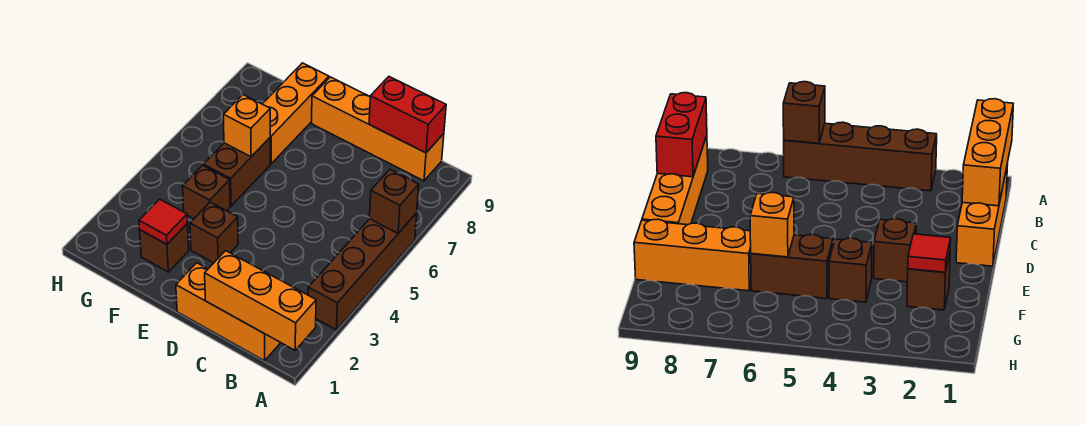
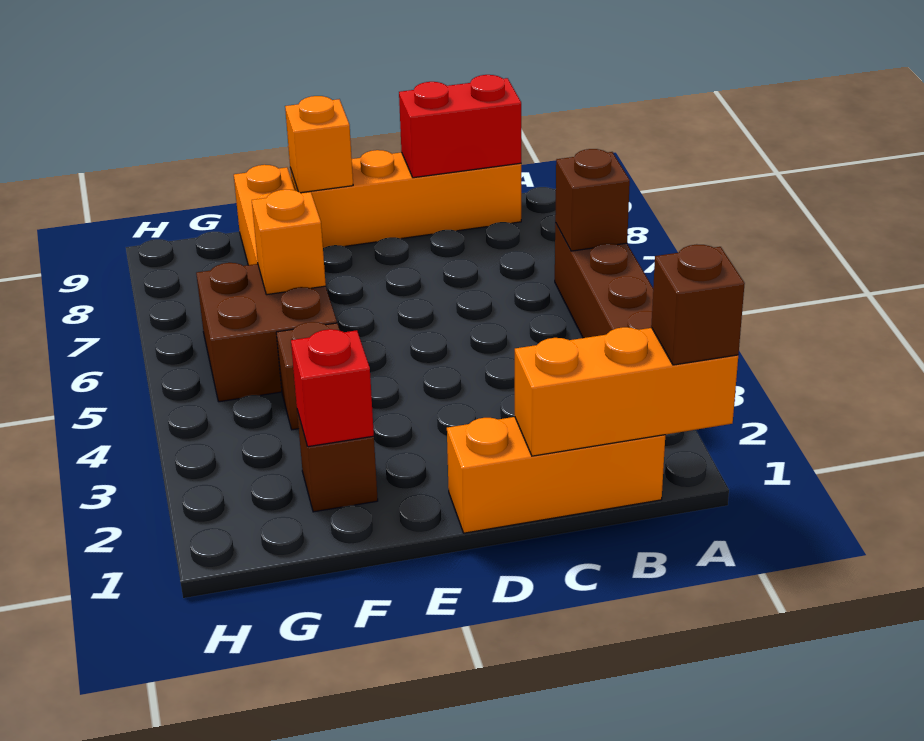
brown 1x1 brick [190,202,238,263] -> brown 1x1 brick moved to [651,244,745,365]
none -> orange 1x1 brick [285,96,353,193]
red 1x1 tile [139,199,188,244] -> red 1x1 brick [291,329,374,447]
brown 1x2 brick [203,138,270,206] -> brown 2x2 brick [196,263,337,402]

